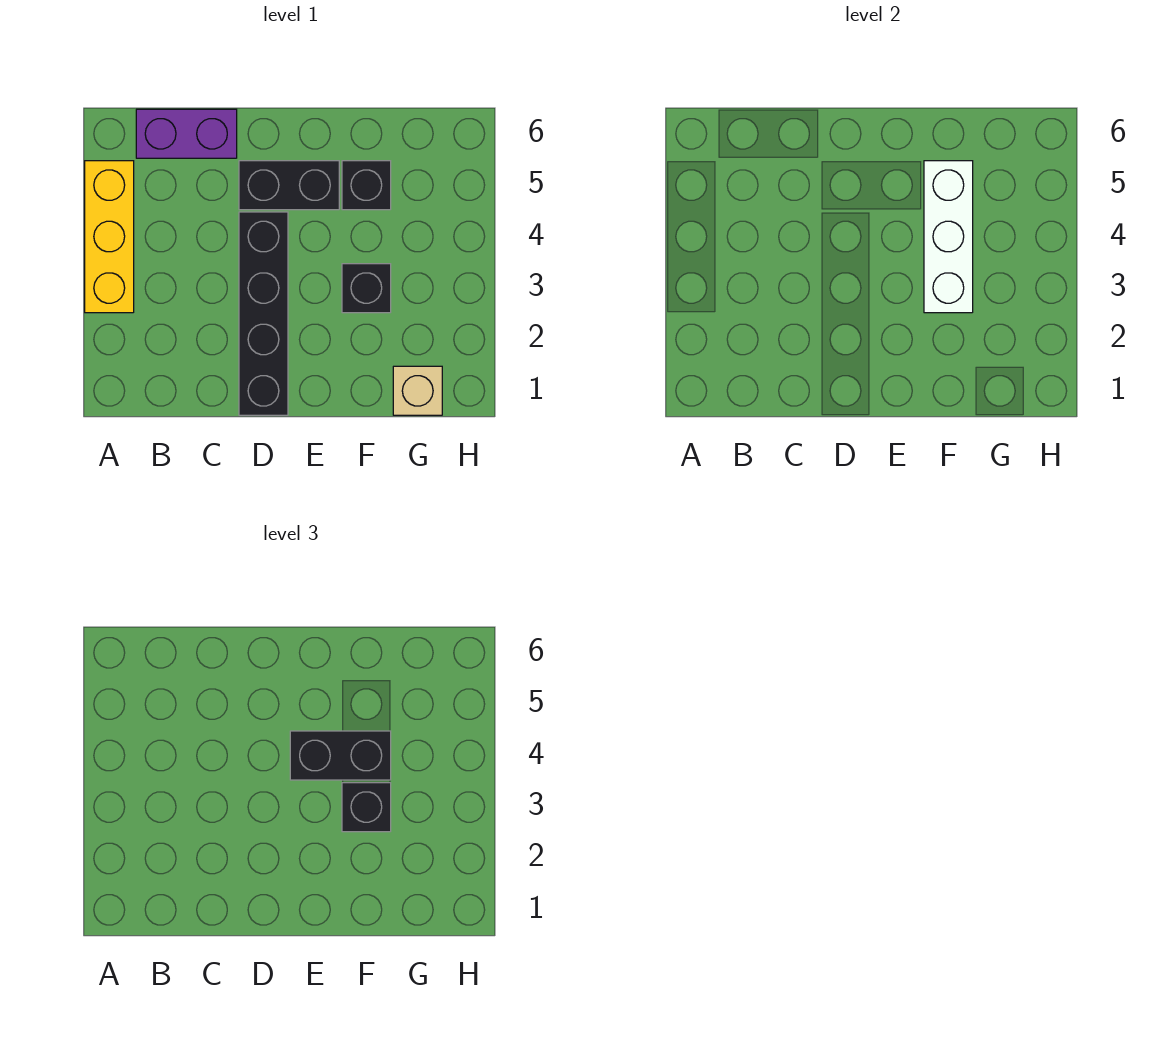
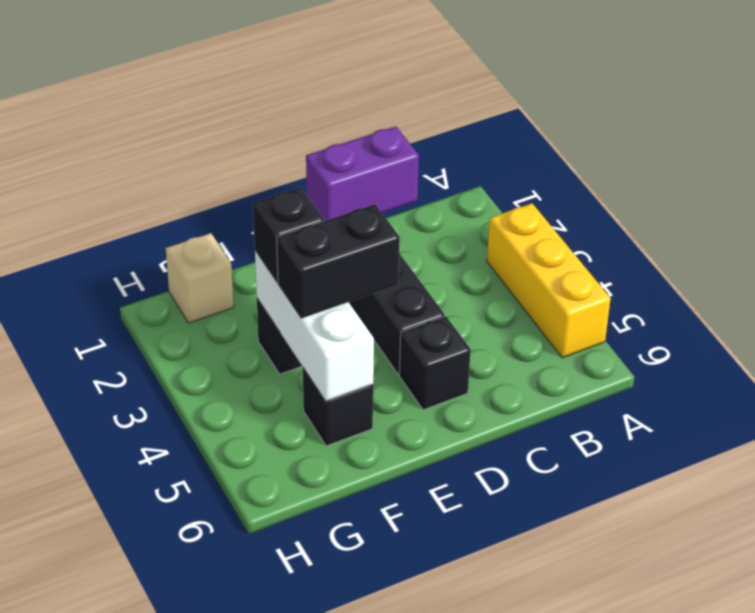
purple 1x2 brick [136,109,237,158] -> purple 1x2 brick moved to [306,126,419,221]
black 1x2 brick [239,161,339,210] -> black 1x1 brick [399,316,471,410]

